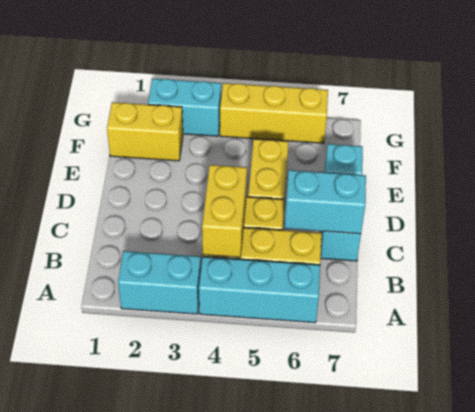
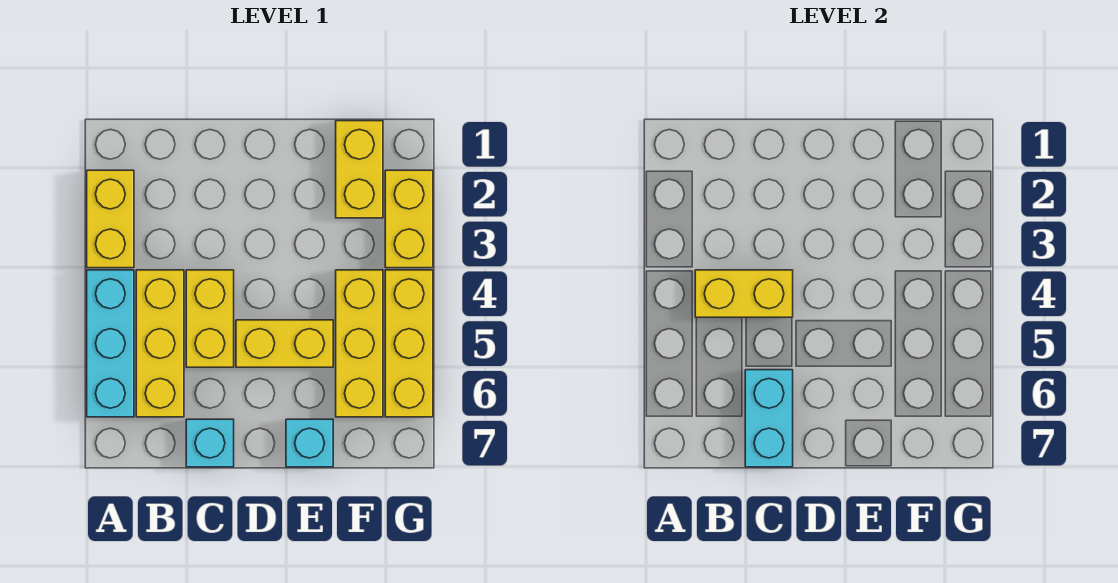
cyan 1x2 brick [118,251,201,314] -> yellow 1x2 brick [87,170,134,268]
none -> yellow 1x3 brick [336,270,383,417]
cyan 1x2 brick [148,79,221,136] -> yellow 1x2 brick [385,170,433,268]

